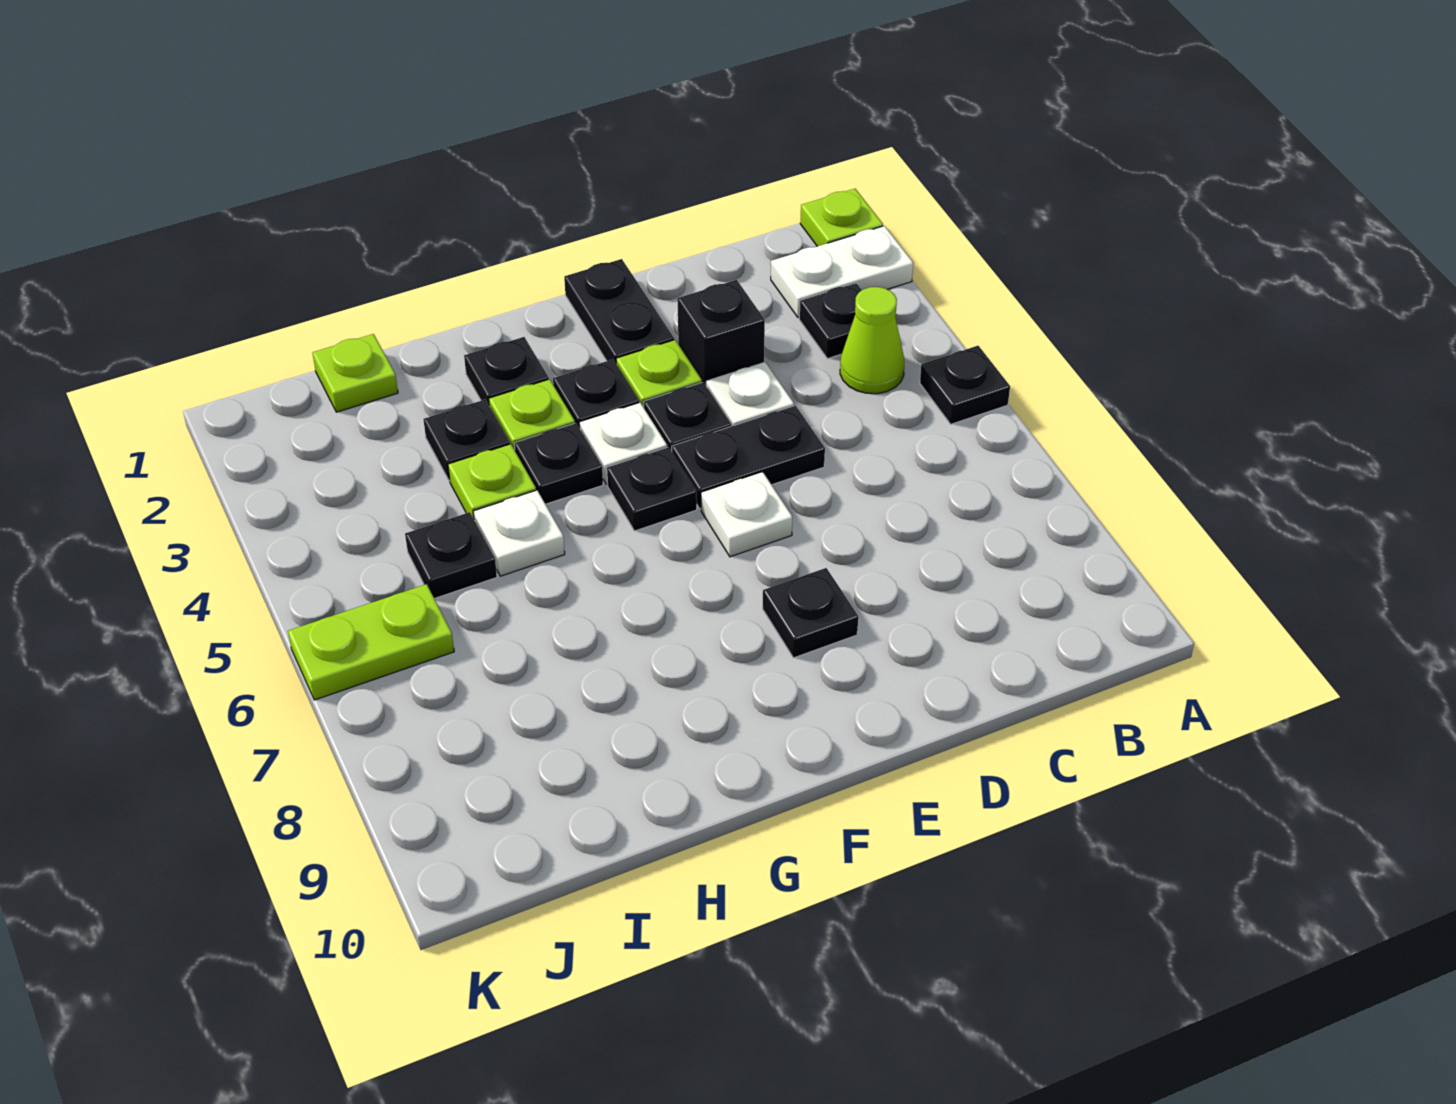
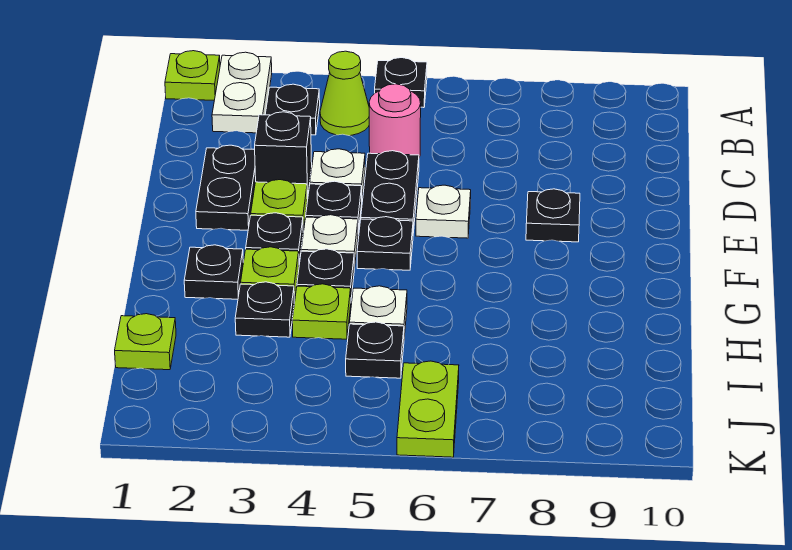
none -> pink 1x1 round brick [369,84,421,157]
black 1x2 plate [564,259,674,363] -> black 1x2 plate turned to [196,145,256,230]

